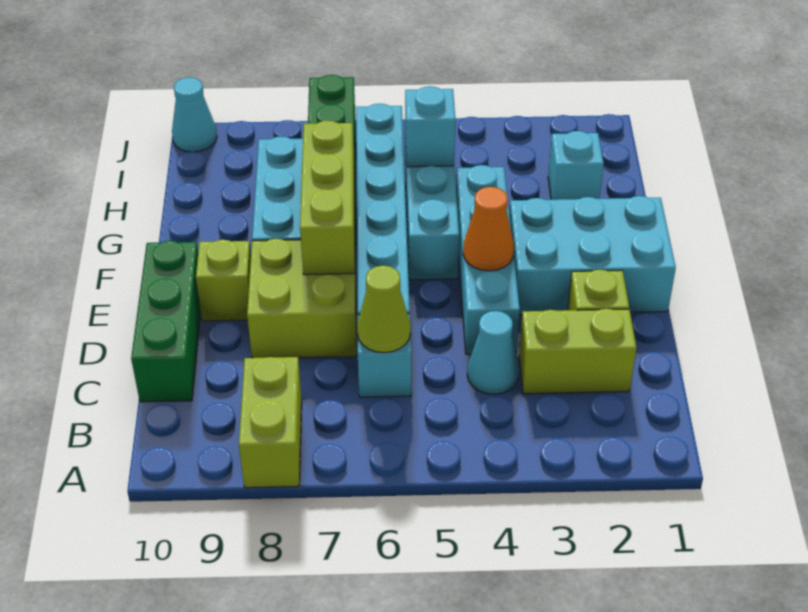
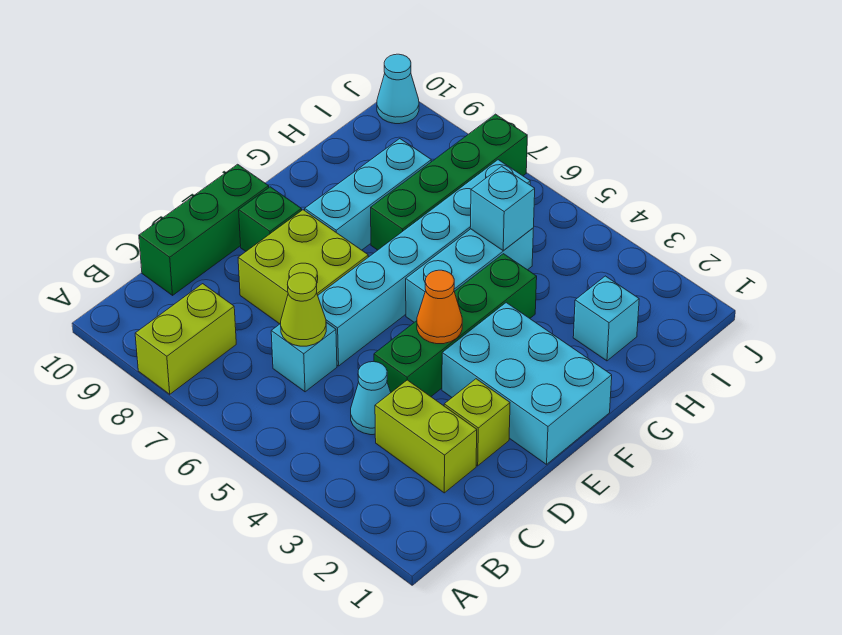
cyan 1x4 brick [456,165,520,354] -> green 1x4 brick [374,254,537,396]
lime 1x3 brick [300,121,355,275] -> none
lime 1x1 brick [196,240,251,321] -> green 1x1 brick [239,187,302,251]

